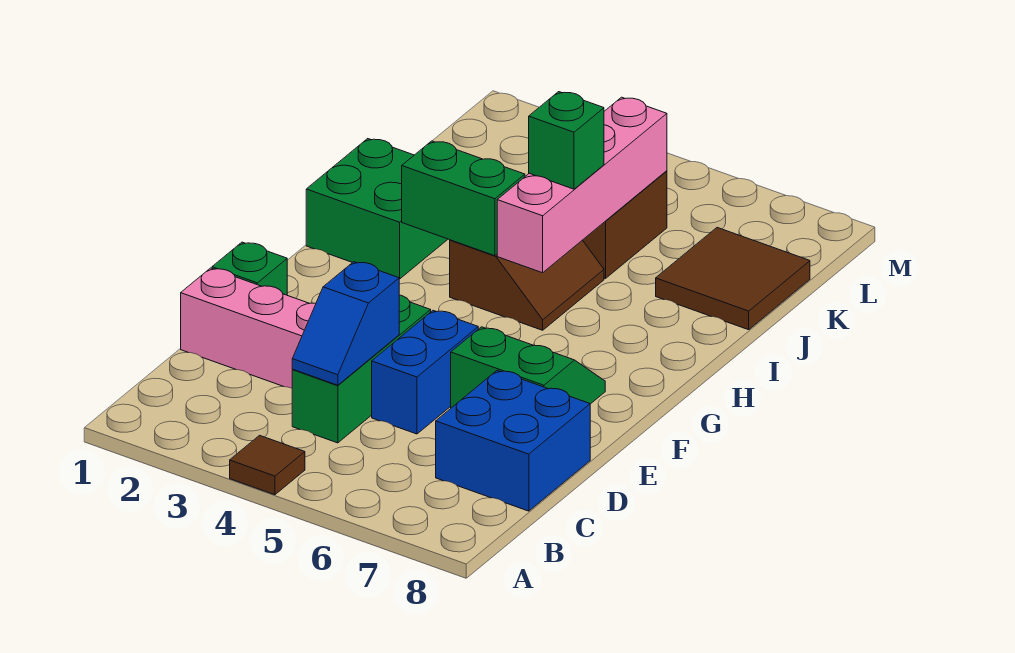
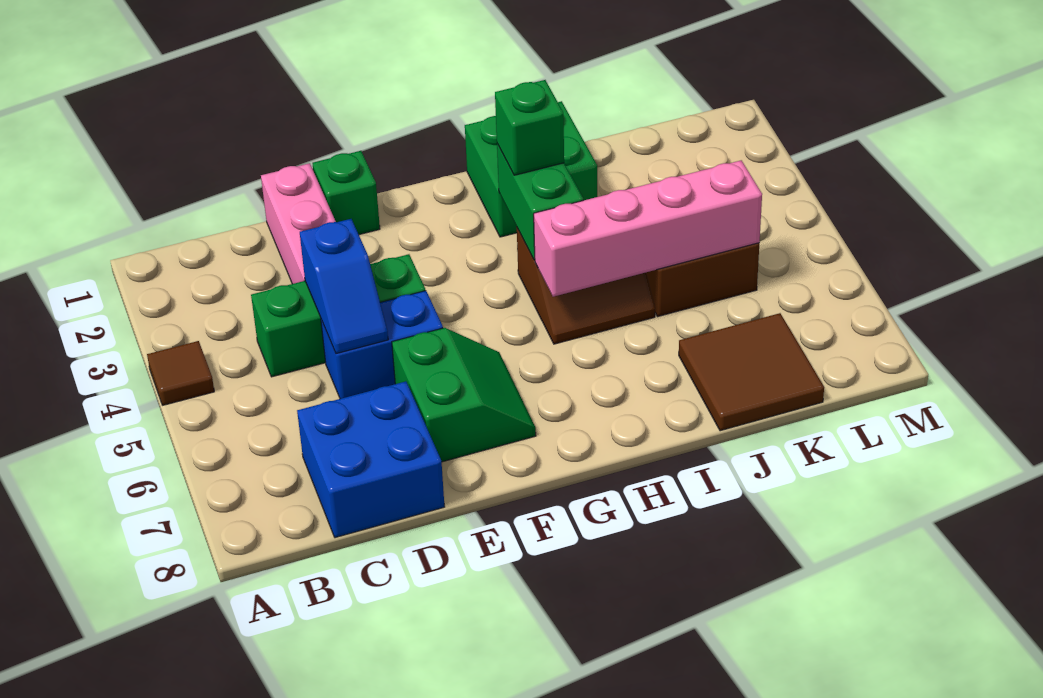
blue 1x2 slope [292,262,399,385] -> blue 1x2 slope turned to [300,219,388,354]
green 1x1 brick [529,92,604,189] -> green 1x1 brick moved to [495,80,564,175]

